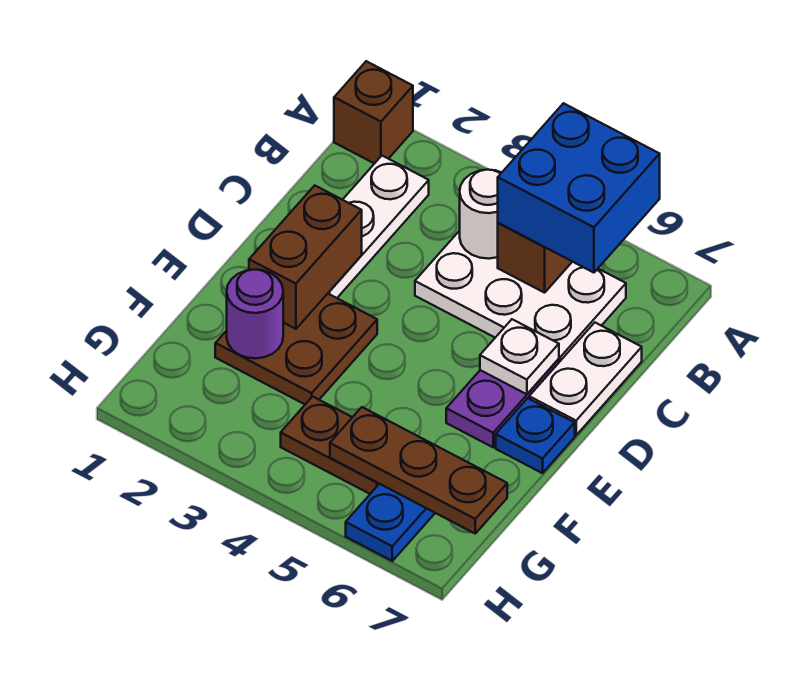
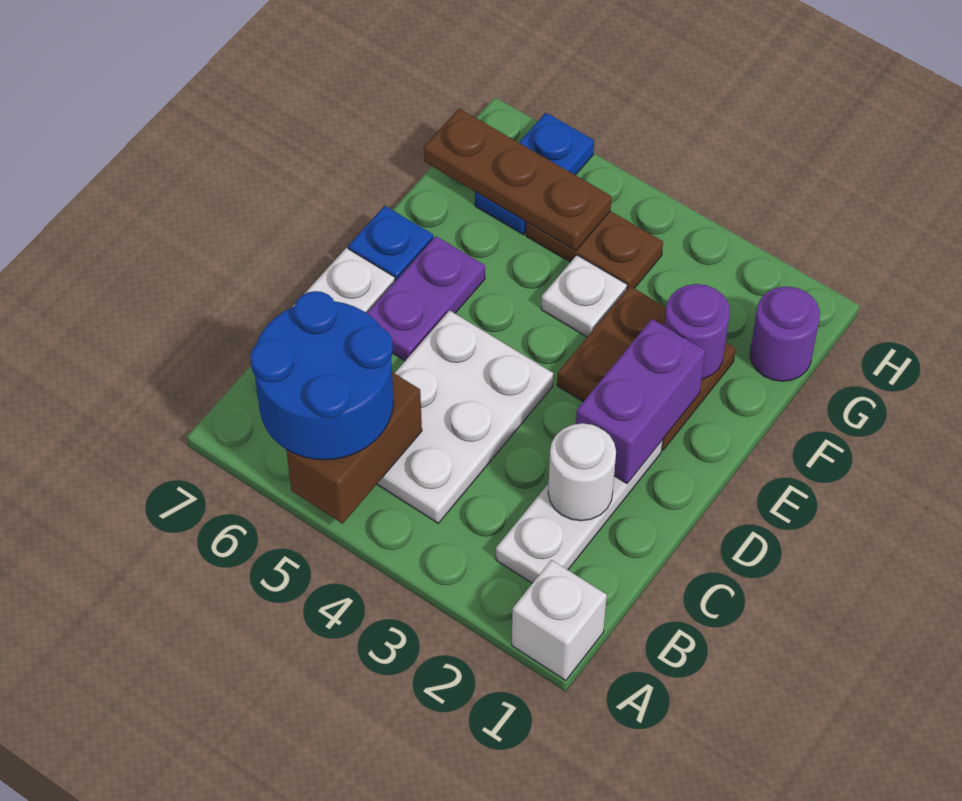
brown 1x1 brick [334,61,413,164] -> white 1x1 brick [512,560,607,681]
blue 2x2 brick [498,103,660,273] -> blue 2x2 round brick [250,291,394,460]
white 2x3 plate [415,231,626,362] -> white 2x3 plate turned to [377,310,553,523]
white 1x1 round brick [460,170,501,259] -> white 1x1 round brick moved to [548,423,616,521]
brown 1x2 brick [249,185,362,329] -> purple 1x2 brick [576,319,705,483]
white 1x1 plate [480,319,559,394] -> white 1x1 plate moved to [541,255,627,337]
none -> purple 1x1 round brick [750,286,820,381]

